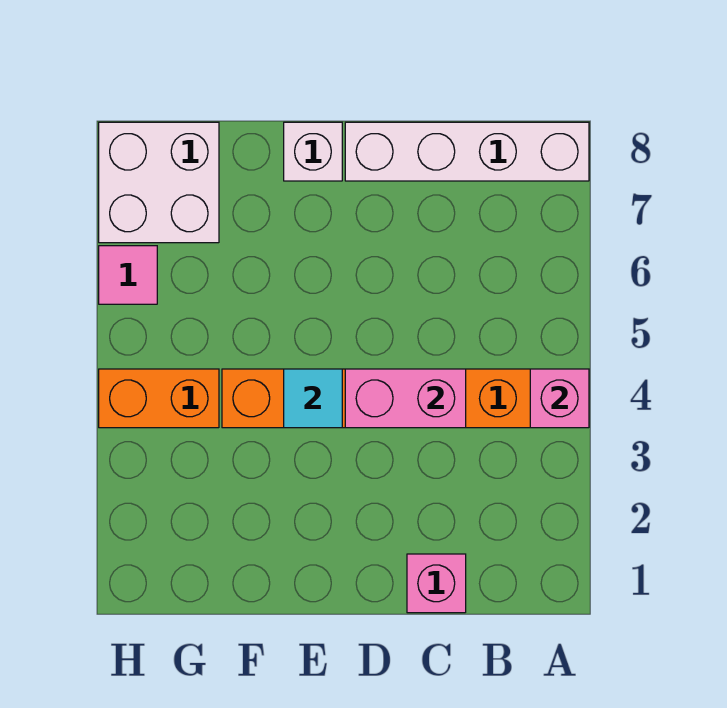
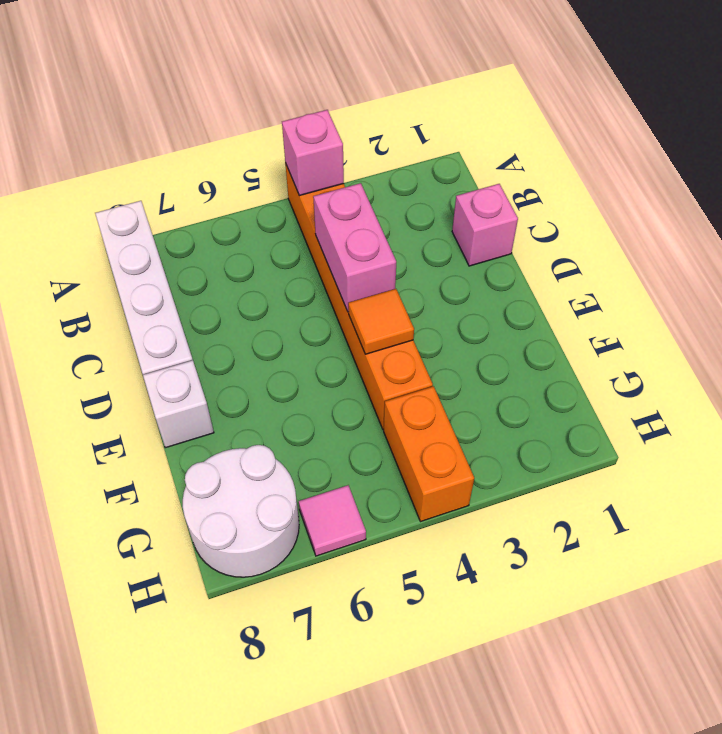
cyan 1x1 tile [284,369,342,428] -> orange 1x1 tile [348,289,414,354]
white 2x2 brick [99,122,219,243] -> white 2x2 round brick [183,445,299,577]

